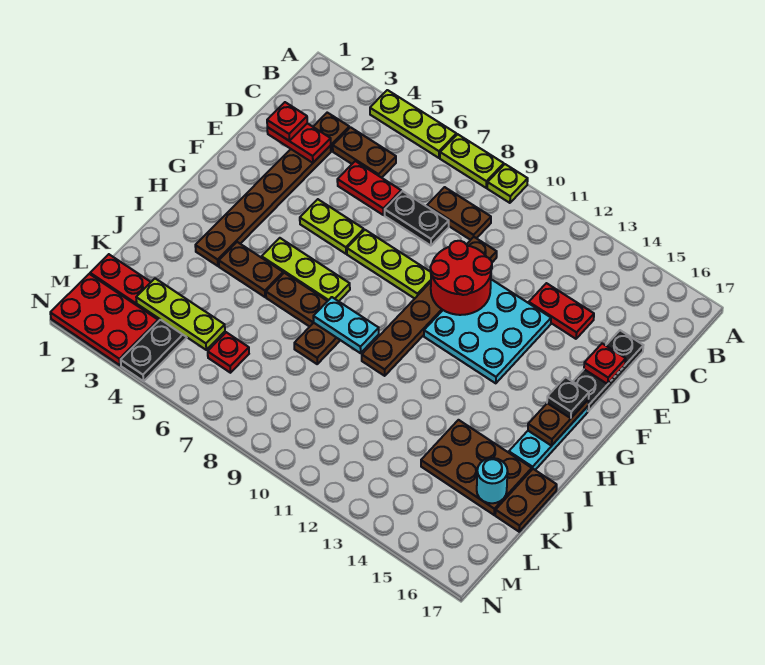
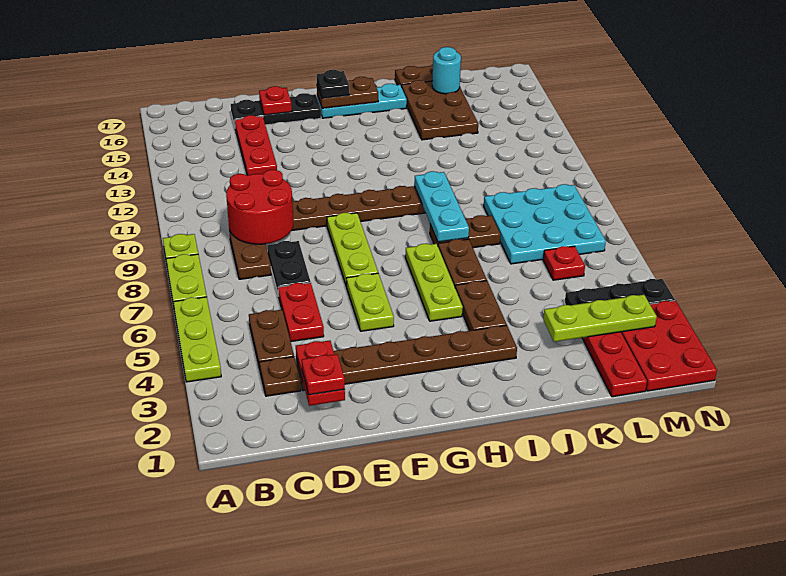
red 1x2 plate [529,283,594,339] -> red 1x3 plate [235,115,277,176]
red 2x2 round brick [430,241,492,315] -> red 2x2 round brick moved to [226,170,293,244]
cyan 3x3 plate [424,279,551,383] -> cyan 3x3 plate moved to [484,184,606,264]
cyan 1x2 plate [313,297,379,353] -> cyan 1x3 plate [414,171,469,242]
lime 1x3 plate [136,279,225,350] -> lime 1x3 plate turned to [543,295,657,342]

